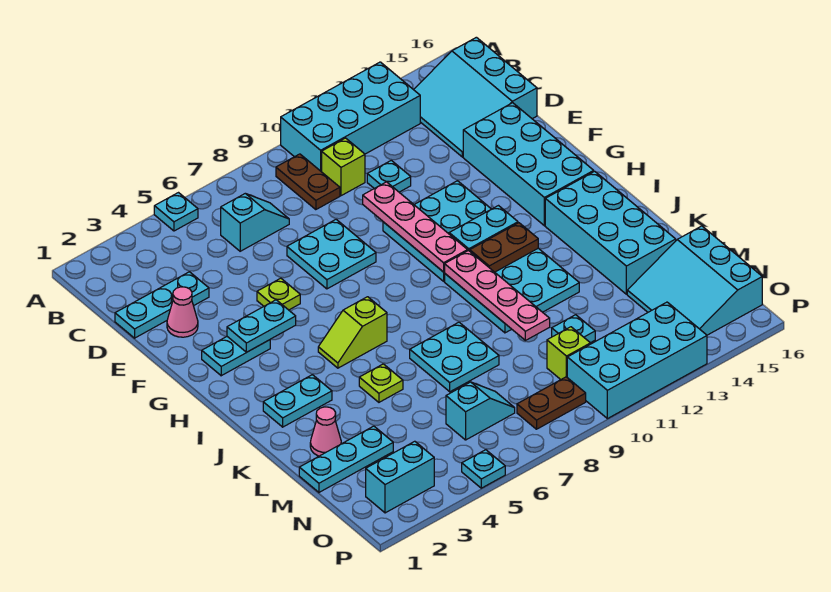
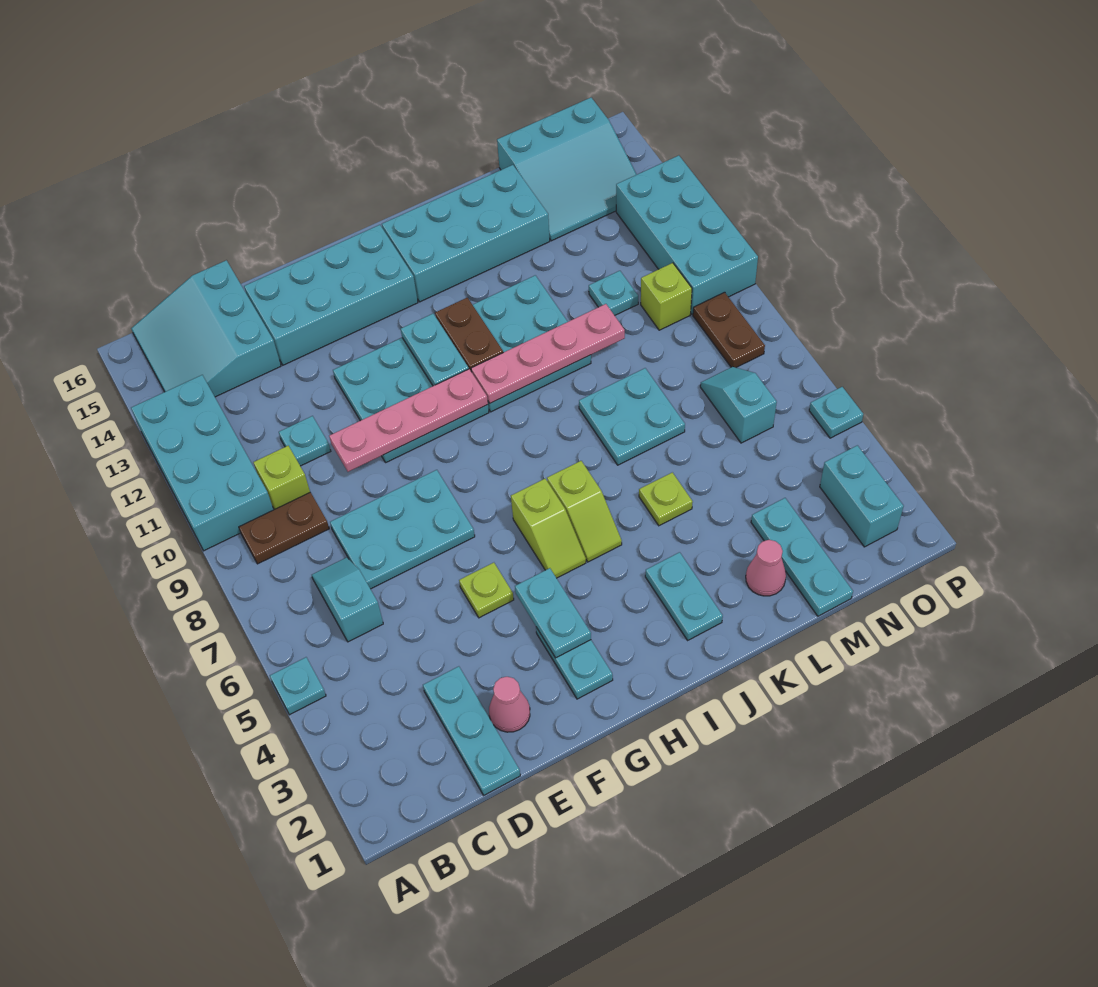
cyan 3x3 slope [414,37,537,157] -> cyan 3x3 slope turned to [131,260,281,397]
cyan 2x2 plate [287,220,376,289] -> cyan 2x3 plate [330,470,475,589]
none -> lime 1x2 slope [511,479,586,578]

